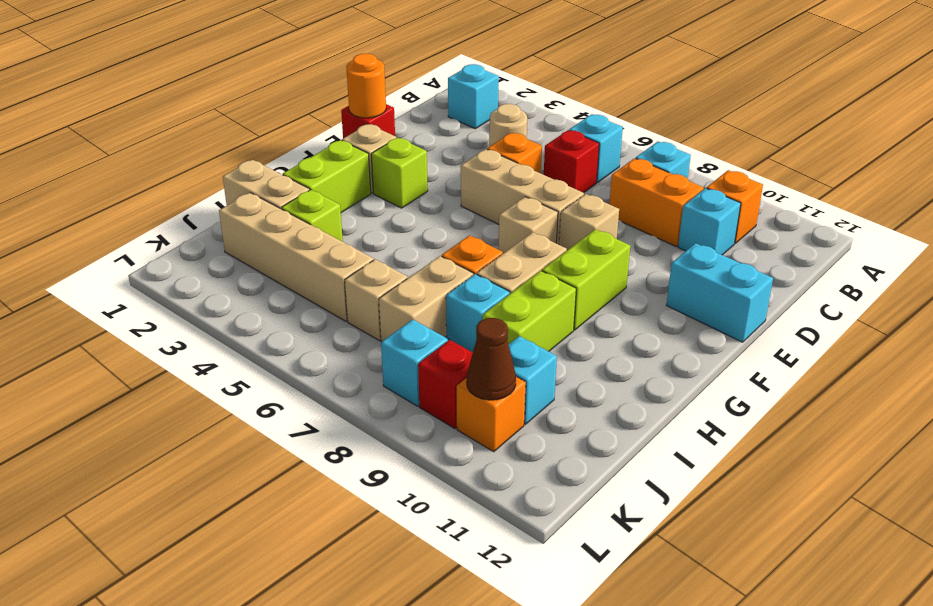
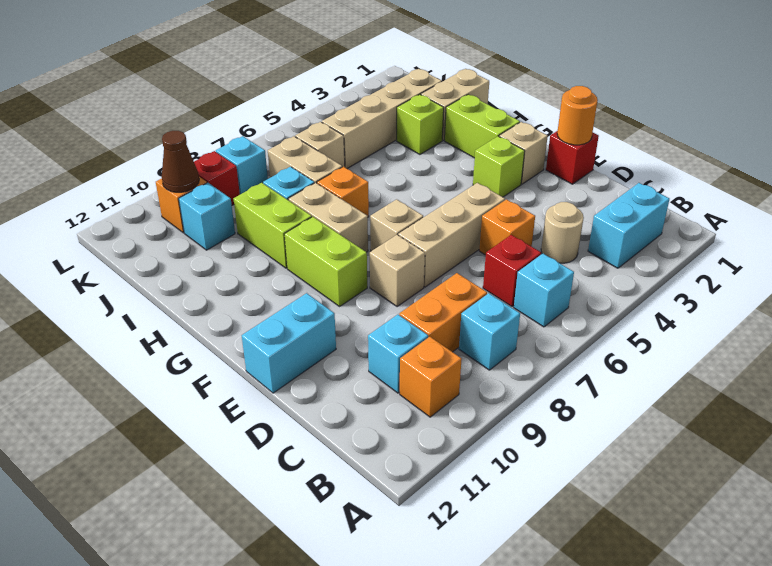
cyan 1x1 brick [448,64,499,129] -> cyan 1x2 brick [588,183,669,268]

